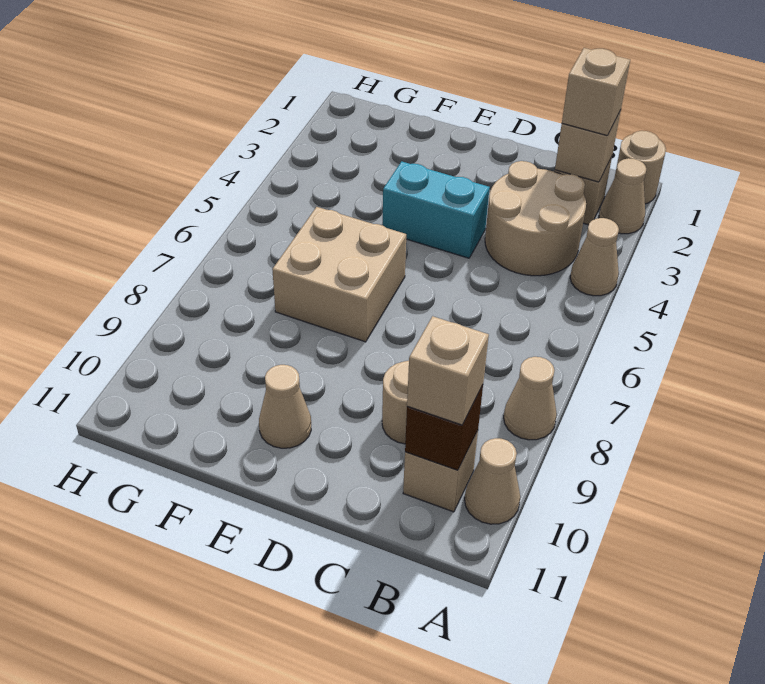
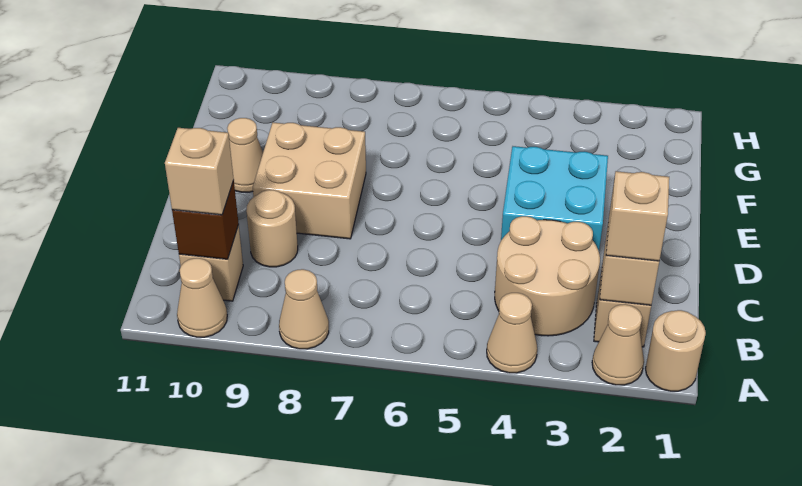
cyan 1x2 brick [383,161,490,258] -> cyan 2x2 brick [501,146,608,251]
tan 2x2 brick [272,207,406,342] -> tan 2x2 brick moved to [253,122,366,239]

